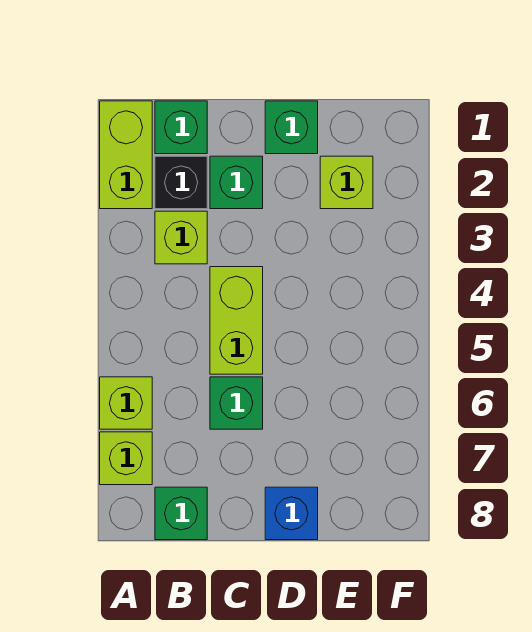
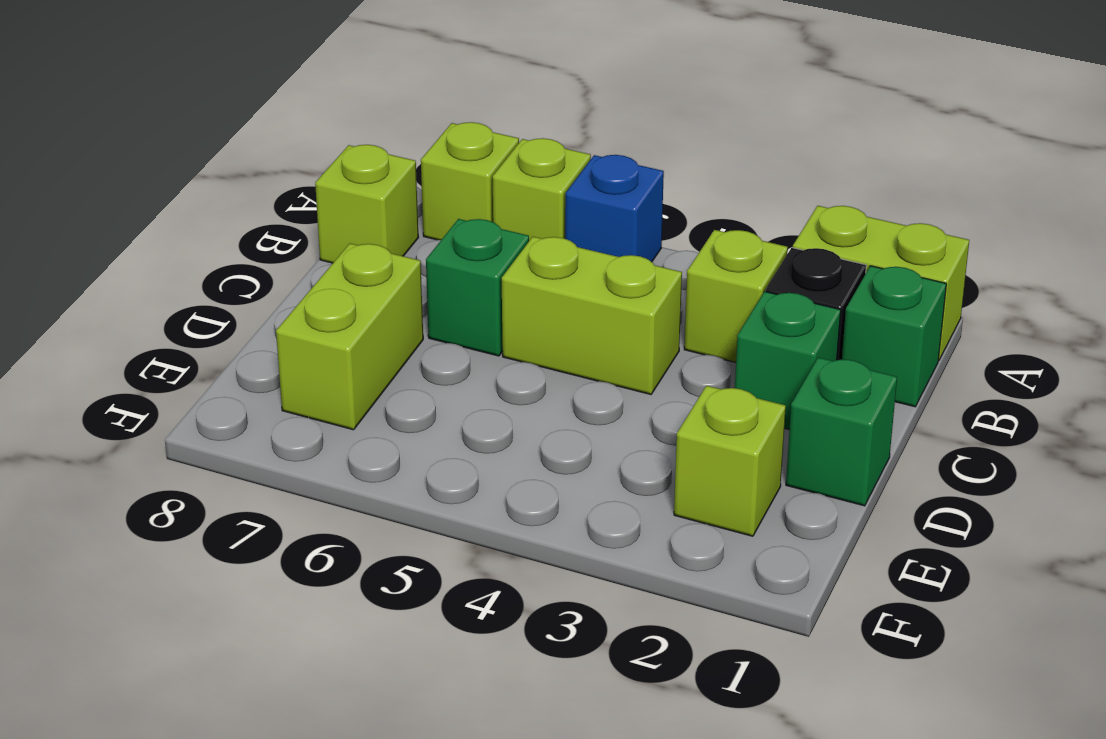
green 1x1 brick [155,487,207,540] -> lime 1x1 brick [315,145,419,263]
none -> lime 1x2 brick [276,243,423,430]
blue 1x1 brick [265,487,318,540] -> blue 1x1 brick moved to [565,155,664,262]

